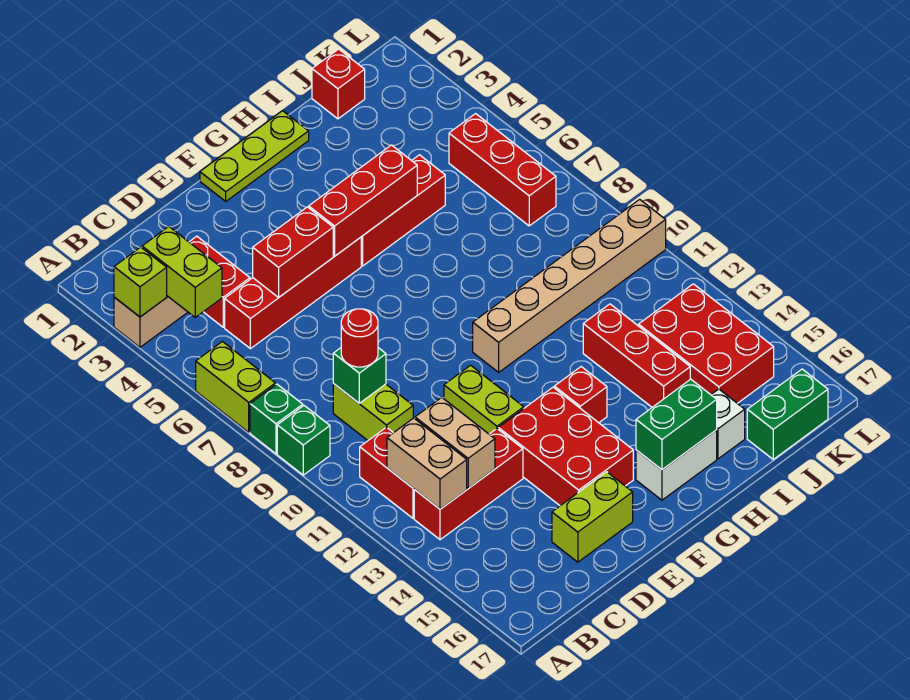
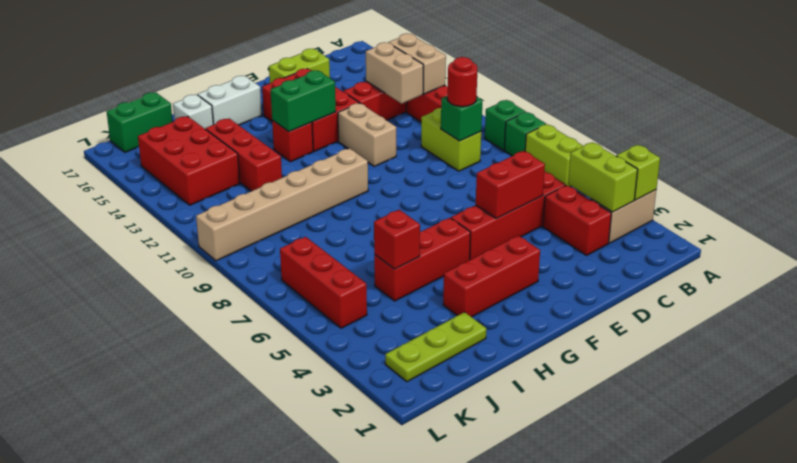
lime 1x2 brick [444,365,524,434] -> tan 1x2 brick [338,103,396,166]
lime 1x3 plate [200,111,309,201] -> lime 1x3 plate moved to [385,312,486,382]
red 1x3 brick [308,145,417,256] -> red 1x3 brick moved to [443,235,540,317]
green 1x2 brick [636,379,717,470] -> green 1x2 brick moved to [271,70,336,132]
red 1x1 brick [312,49,365,119] -> red 1x1 brick moved to [374,210,420,269]

